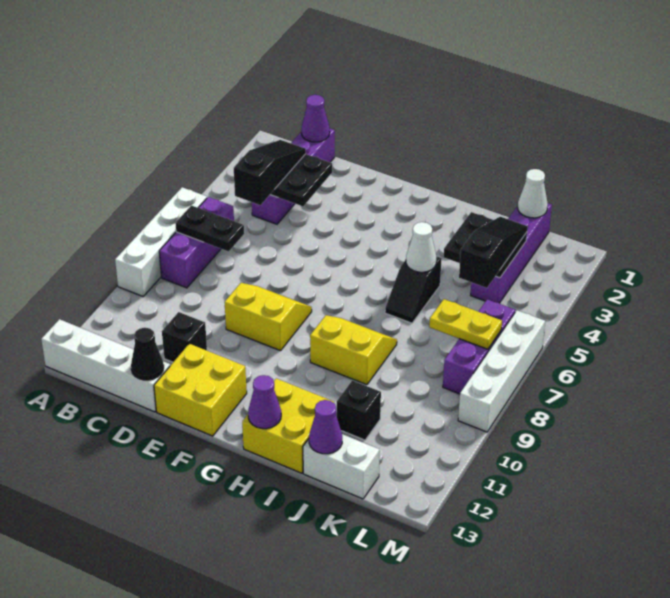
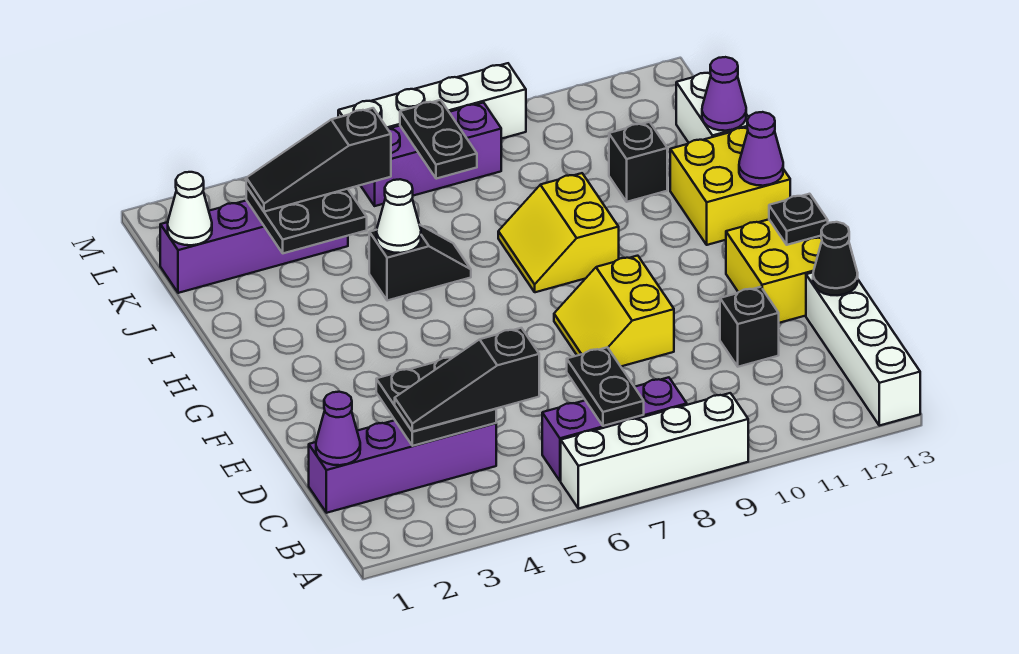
none -> black 1x1 plate [769,194,828,245]
yellow 1x2 plate [429,299,502,349] -> black 1x2 plate [400,100,477,179]

